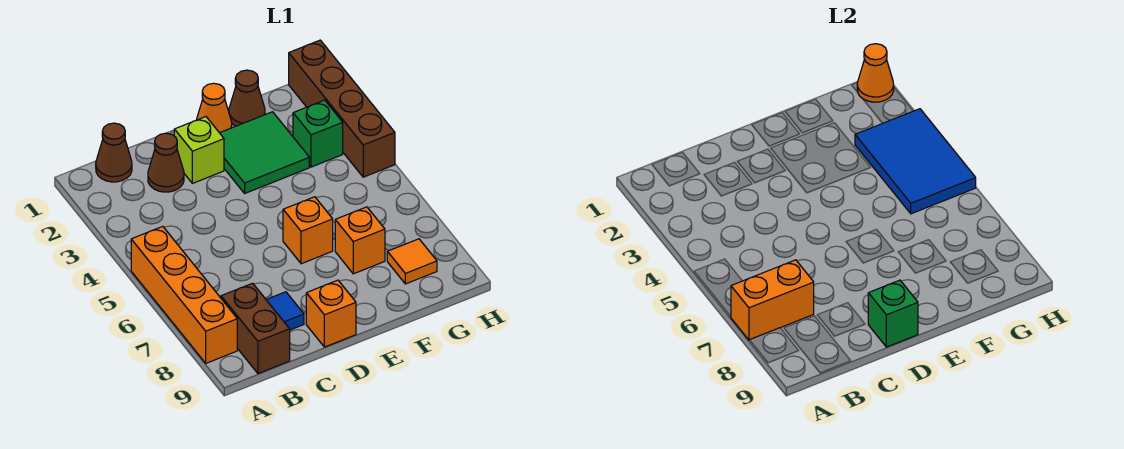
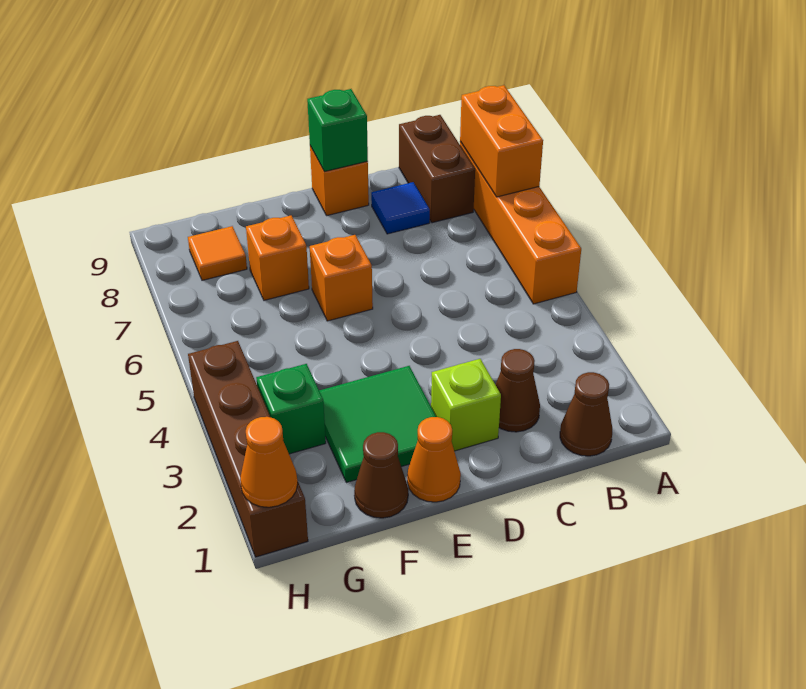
orange 1x2 brick [731,260,814,340] -> orange 1x2 brick turned to [460,85,543,197]
blue 2x3 tile [855,109,976,214] -> none

